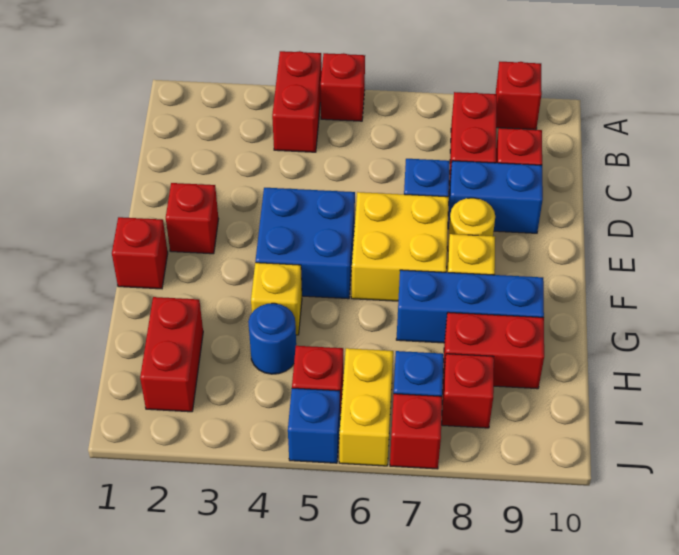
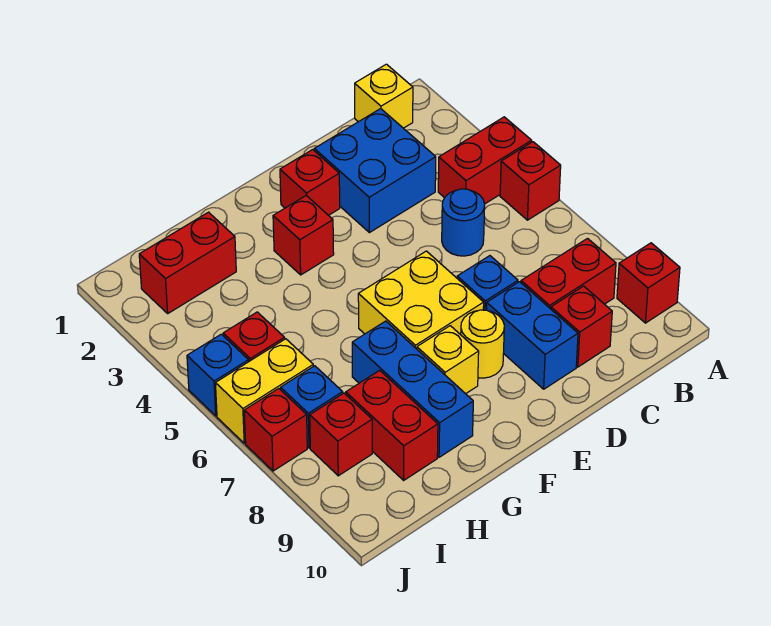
blue 2x2 brick [255,188,355,299] -> blue 2x2 brick moved to [314,109,436,233]
red 1x1 brick [112,217,168,289] -> red 1x1 brick moved to [273,196,334,275]
yellow 1x1 brick [251,263,302,335] -> yellow 1x1 brick moved to [355,64,413,128]
blue 1x1 round brick [248,303,296,374] -> blue 1x1 round brick moved to [442,189,485,256]

